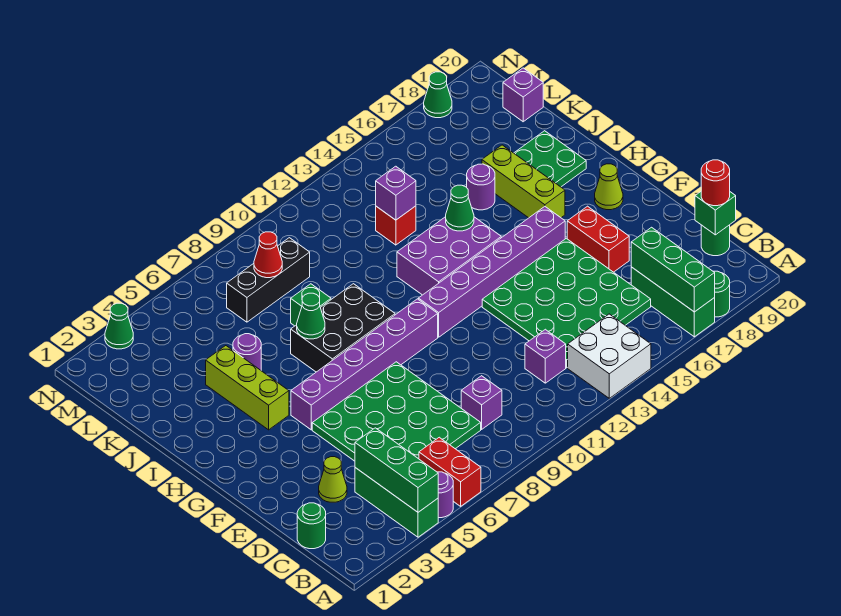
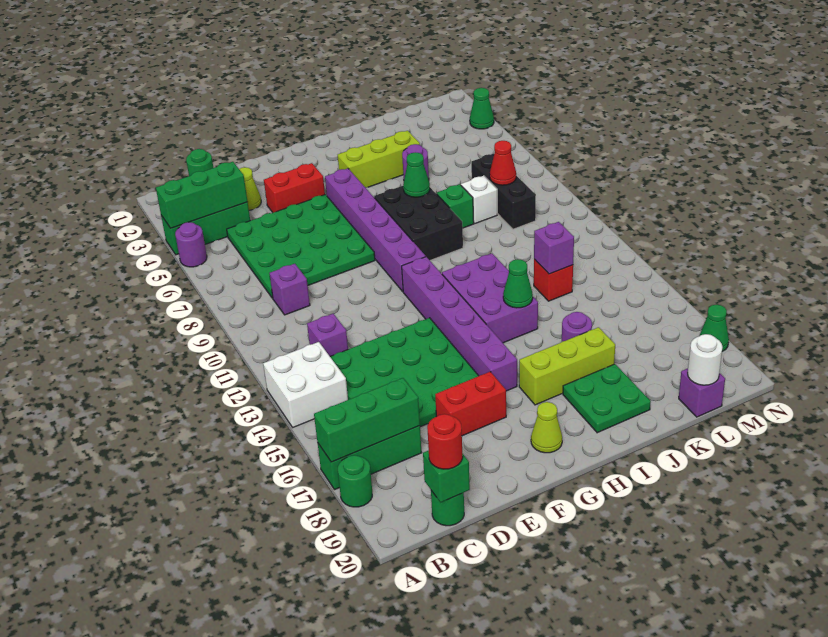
red 1x2 brick [419,437,481,506] -> red 1x2 brick moved to [264,163,325,213]
none -> white 1x1 brick [461,176,497,223]
none -> white 1x1 round brick [688,334,722,385]

